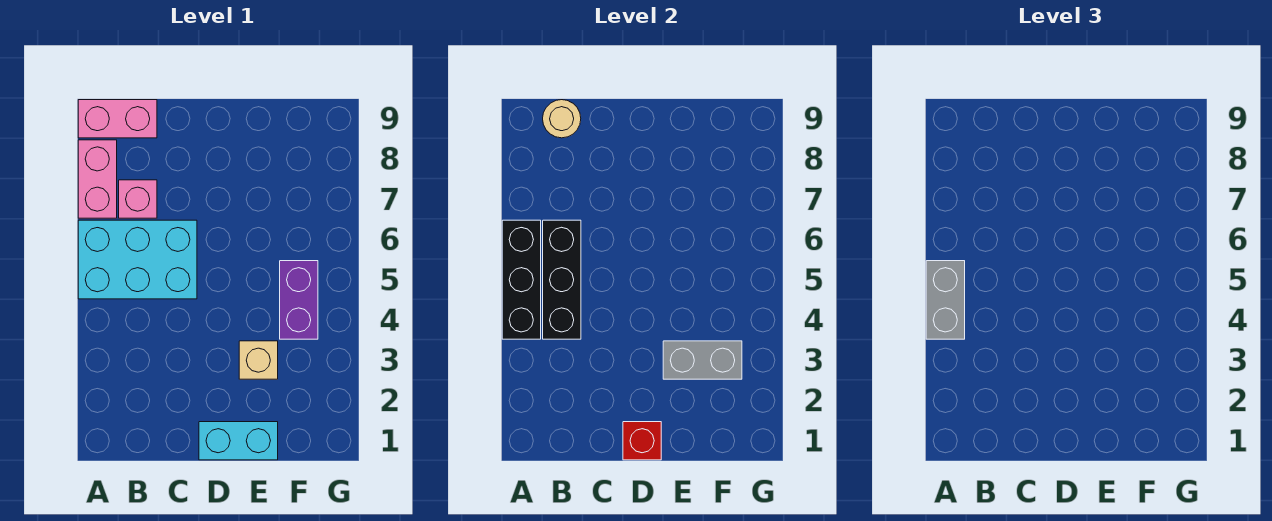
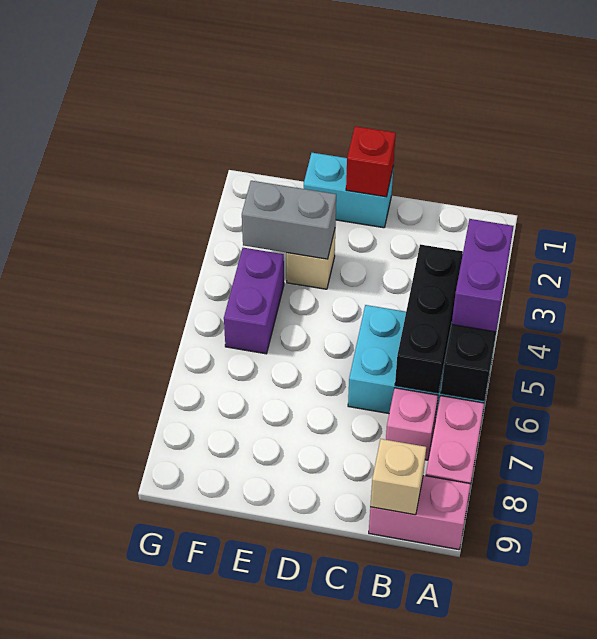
grey 1x2 brick [926,261,965,339] -> purple 1x2 brick [452,219,514,332]
tan 1x1 round brick [543,100,581,138] -> tan 1x1 brick [370,439,426,515]

